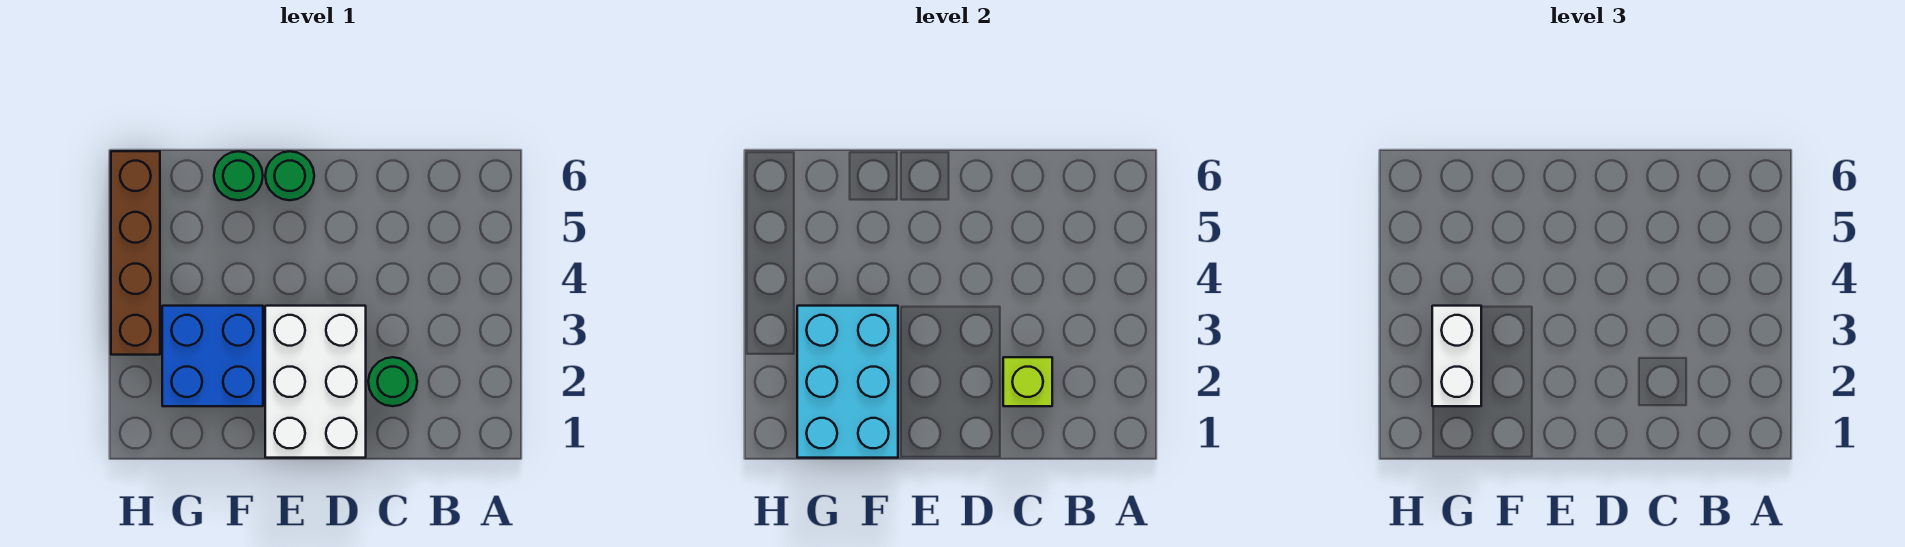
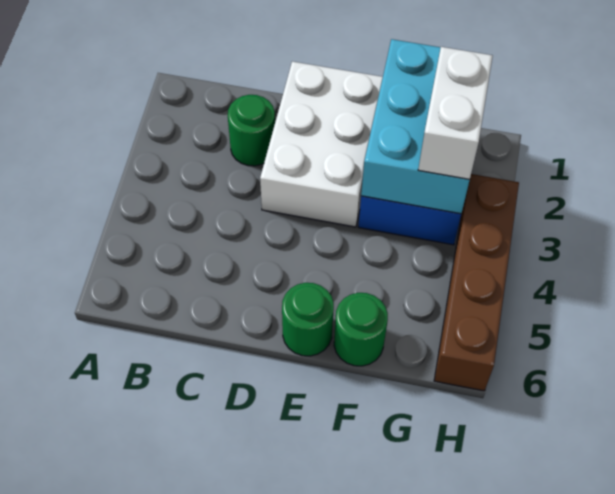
lime 1x1 brick [1003,357,1052,406] -> none

